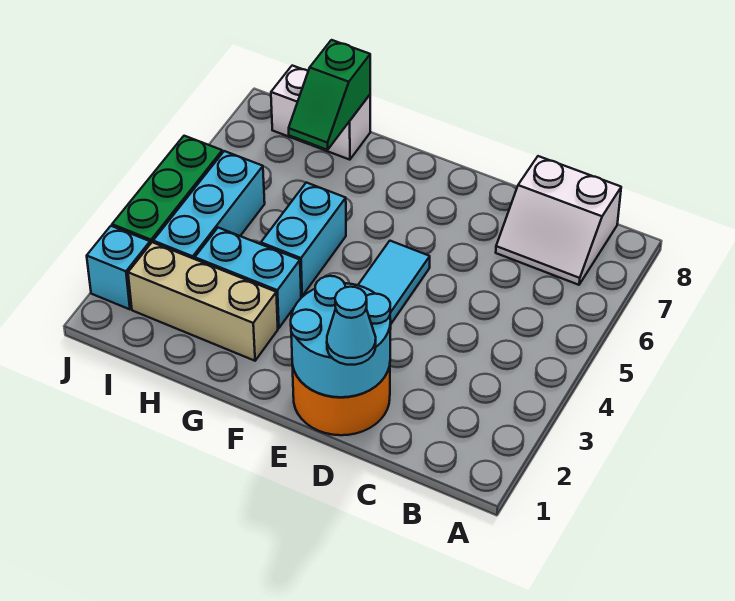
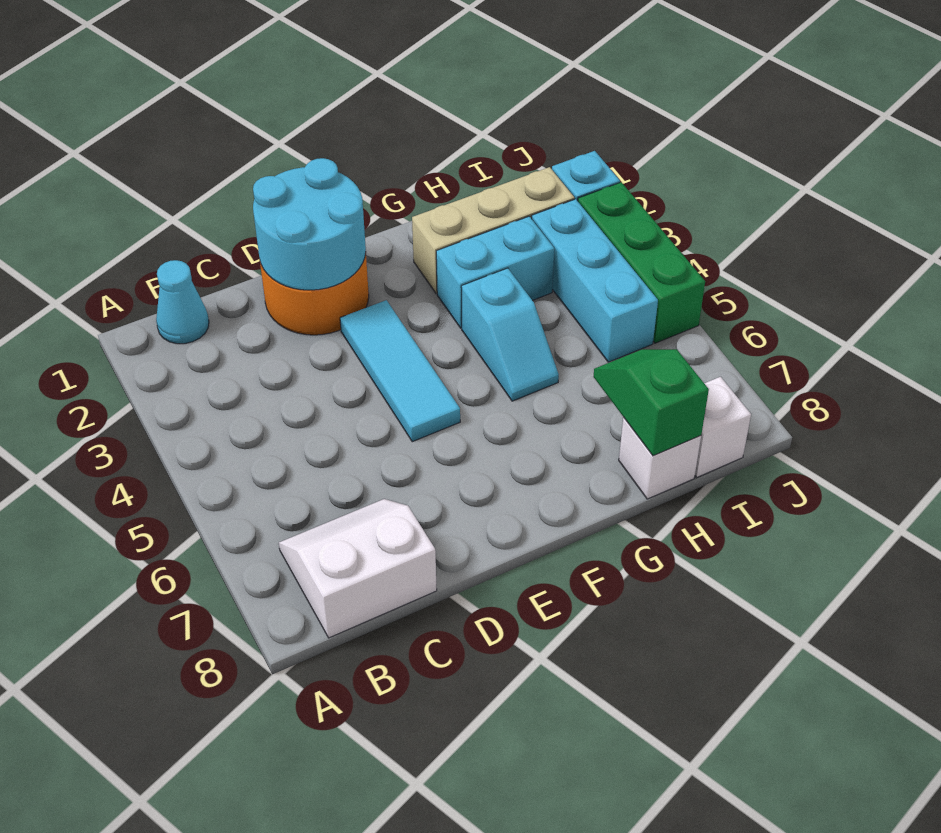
cyan 1x1 cone [327,287,376,365] -> cyan 1x1 cone moved to [156,260,209,344]
cyan 1x2 brick [261,183,346,296] -> cyan 1x2 slope [461,268,559,401]

